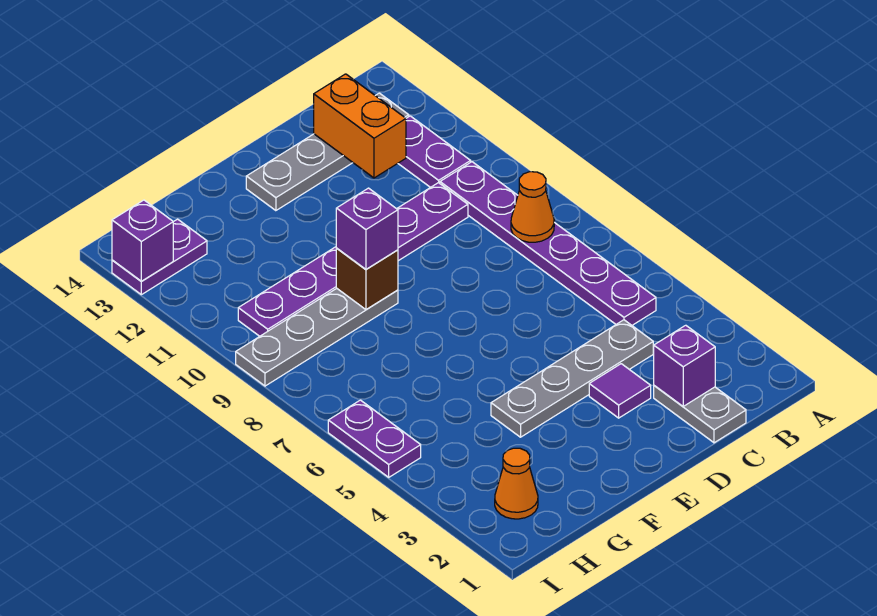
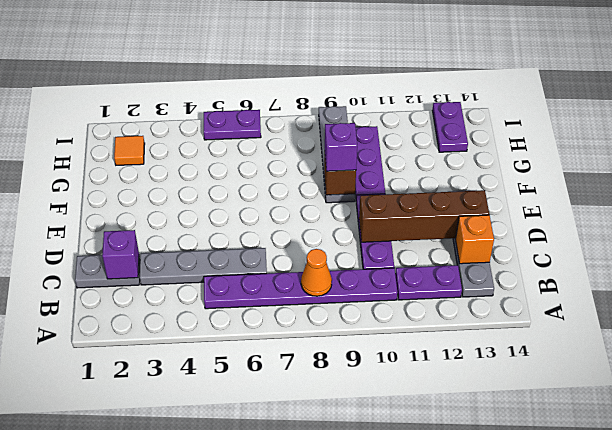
grey 1x4 plate [491,320,653,437] -> grey 1x4 plate turned to [140,248,267,285]
orange 1x2 brick [314,74,406,178] -> orange 1x1 brick [455,215,494,264]
purple 1x1 tile [589,364,651,418] -> none
none -> brown 1x4 brick [359,190,489,242]
orange 1x1 cone [495,448,538,519] -> orange 1x1 tile [114,136,145,165]
purple 1x1 brick [112,200,173,281] -> none

